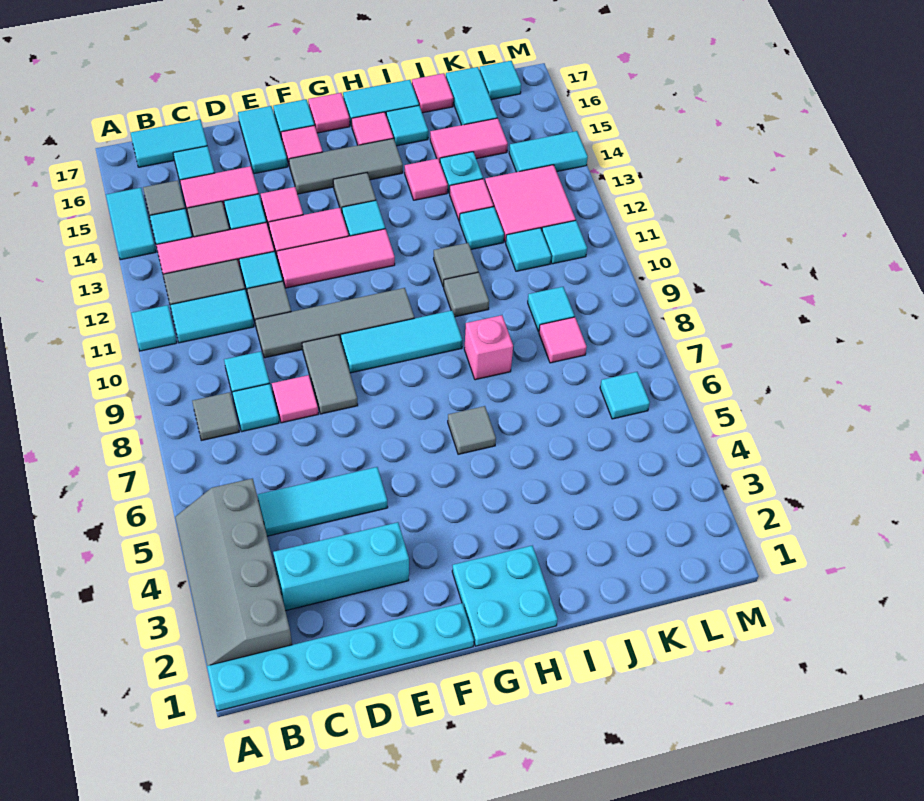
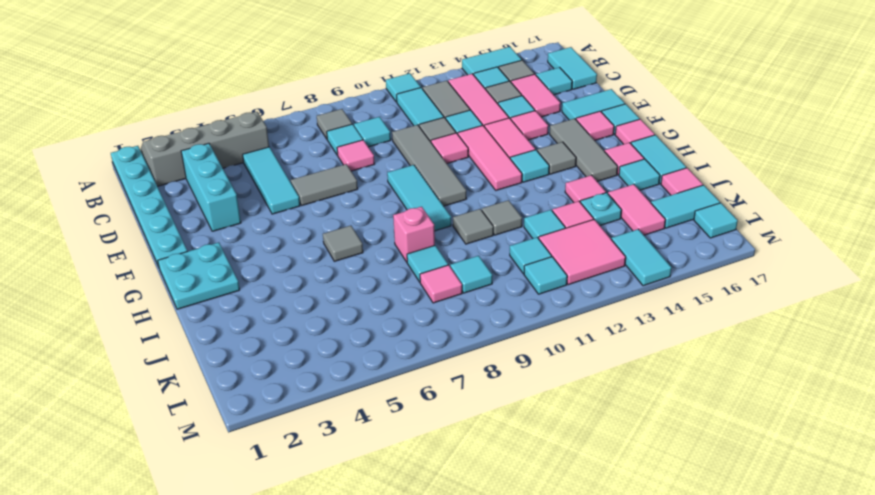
grey 1x2 tile [302,335,358,414] -> grey 1x2 tile moved to [291,164,358,205]
none -> pink 1x1 tile [431,133,468,163]
cyan 1x1 tile [600,372,650,419] -> cyan 1x1 tile moved to [407,246,448,282]

